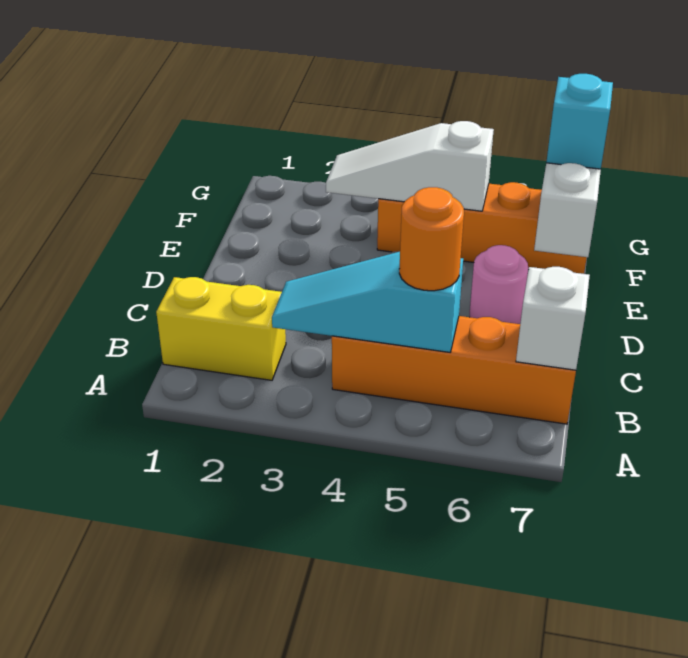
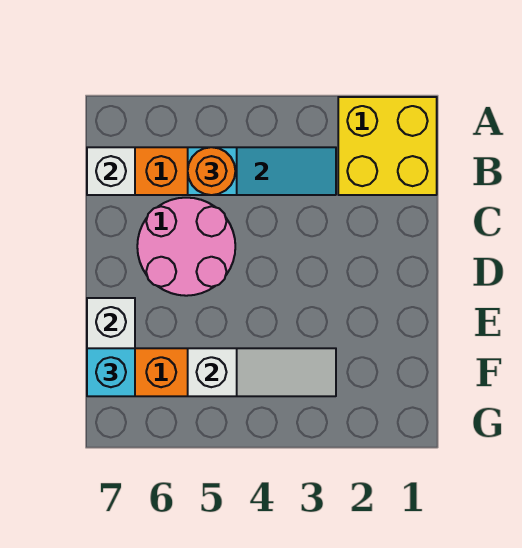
yellow 1x2 brick [156,277,286,380] -> yellow 2x2 brick [338,97,437,195]
pink 1x1 round brick [470,245,528,324] -> pink 2x2 round brick [137,198,235,296]

